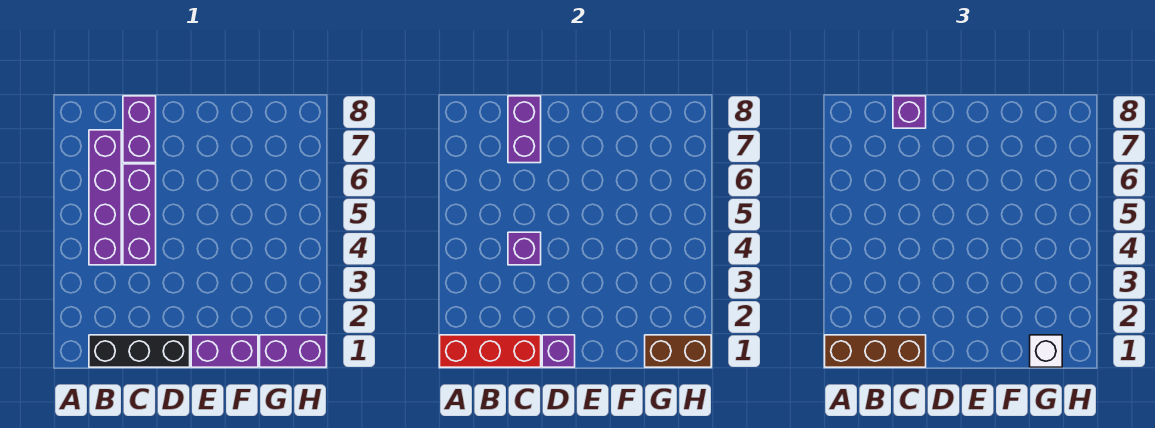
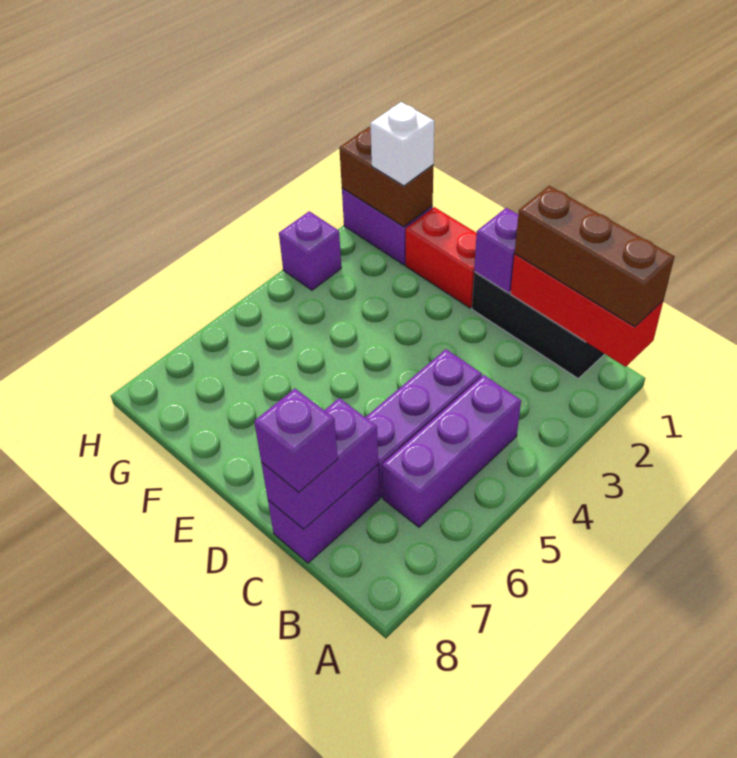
purple 1x4 brick [89,130,121,265] -> purple 1x3 brick [382,375,521,527]
purple 1x1 brick [508,232,541,265] -> purple 1x1 brick moved to [279,211,341,290]
purple 1x2 brick [191,335,258,367] -> red 1x2 brick [406,207,477,308]

